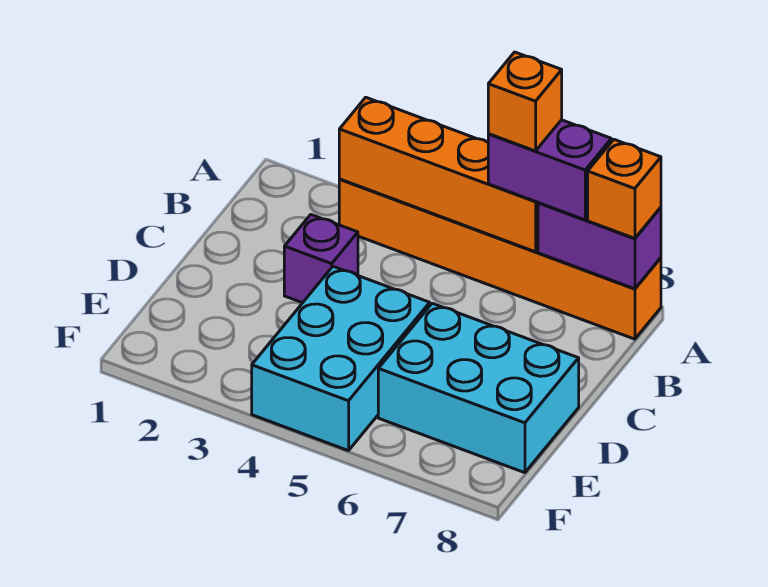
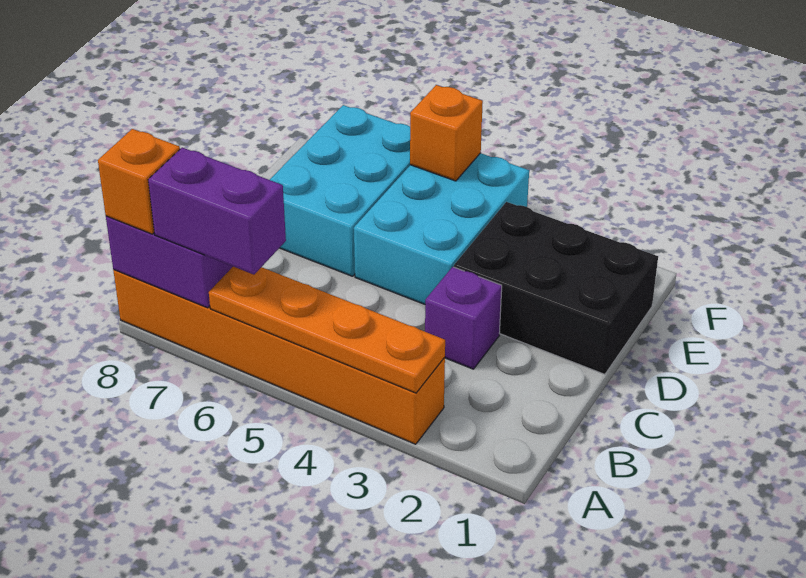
orange 1x4 brick [339,97,538,252] -> orange 1x4 plate [209,267,445,393]
orange 1x1 brick [488,52,562,151] -> orange 1x1 brick moved to [410,85,483,181]
none -> black 2x3 brick [454,202,658,374]
cyan 2x3 brick [378,303,579,473] -> cyan 2x3 brick turned to [270,105,410,276]

